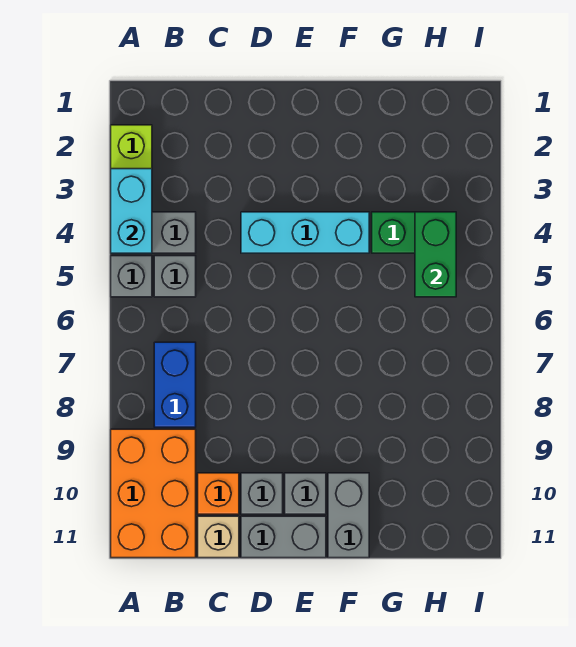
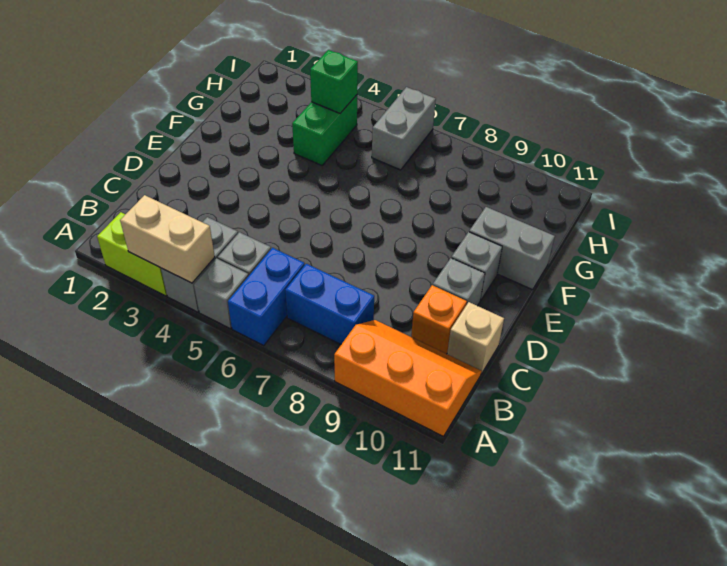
cyan 1x2 brick [111,169,152,253] -> tan 1x2 brick [120,195,215,283]
none -> blue 1x2 brick [228,248,305,345]
orange 2x3 brick [111,429,196,558] -> orange 2x3 slope [334,320,481,437]
cyan 1x3 brick [241,212,369,253] -> none
grey 1x2 brick [241,516,326,558] -> grey 1x2 brick moved to [372,87,436,170]
green 1x2 brick [415,212,456,297] -> green 1x1 brick [310,50,358,113]

